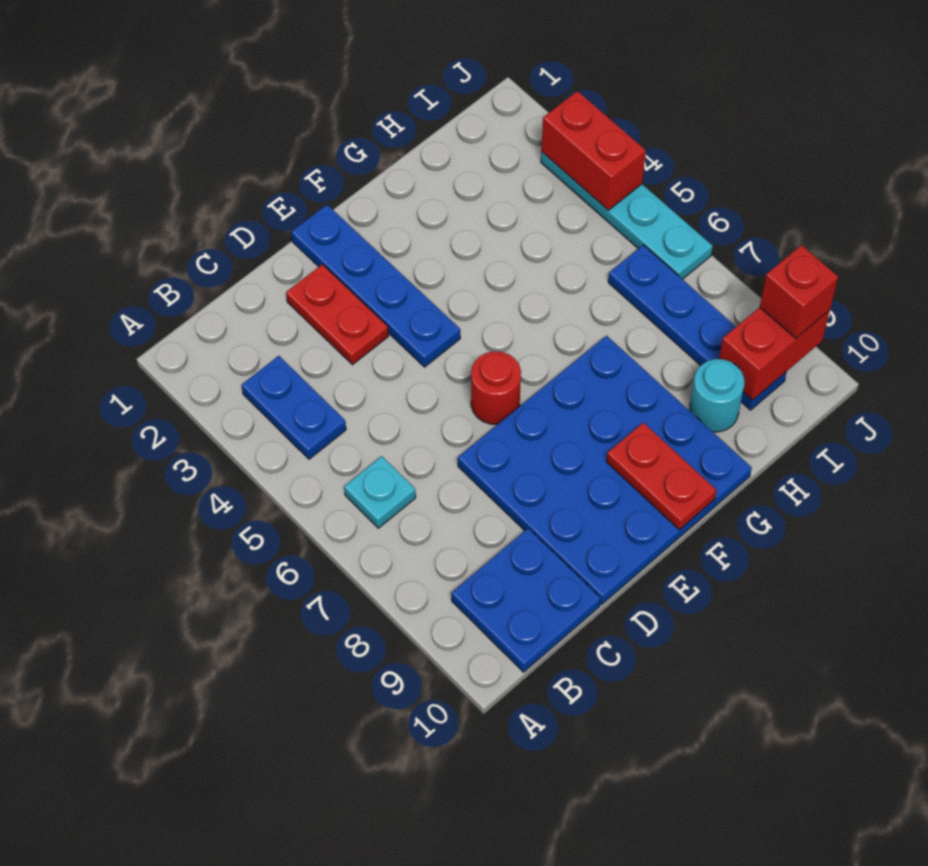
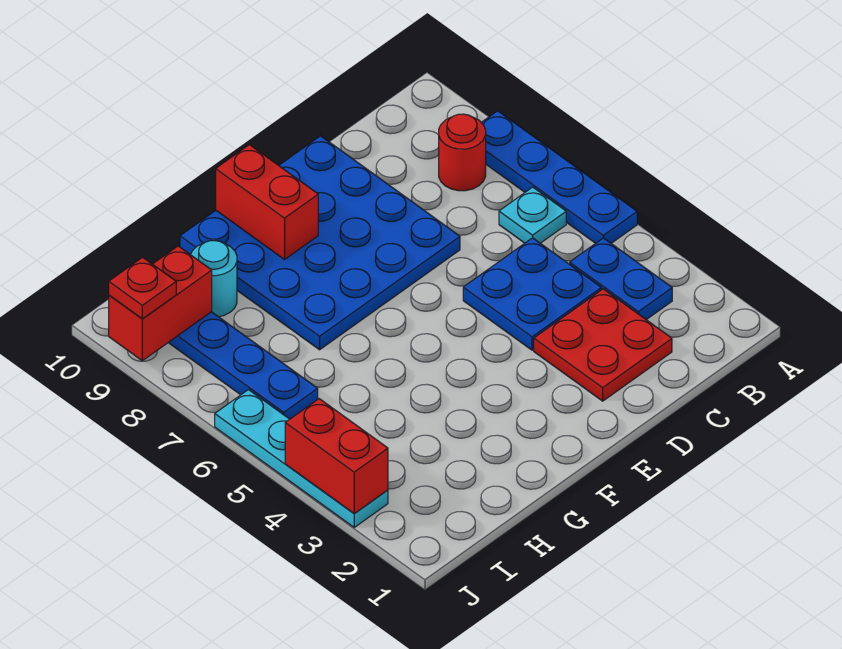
blue 2x2 plate [452,528,601,672] -> blue 2x2 plate moved to [463,238,601,350]
red 1x2 plate [286,264,389,365] -> red 2x2 plate [534,289,672,401]
blue 1x4 plate [291,205,460,367] -> blue 1x4 plate moved to [481,111,637,243]
red 1x1 round brick [471,351,521,424] -> red 1x1 round brick moved to [439,114,486,191]
red 1x2 plate [607,423,717,530] -> red 1x2 brick [216,145,318,259]
red 1x1 brick [760,245,838,338] -> red 1x1 plate [109,257,176,319]

